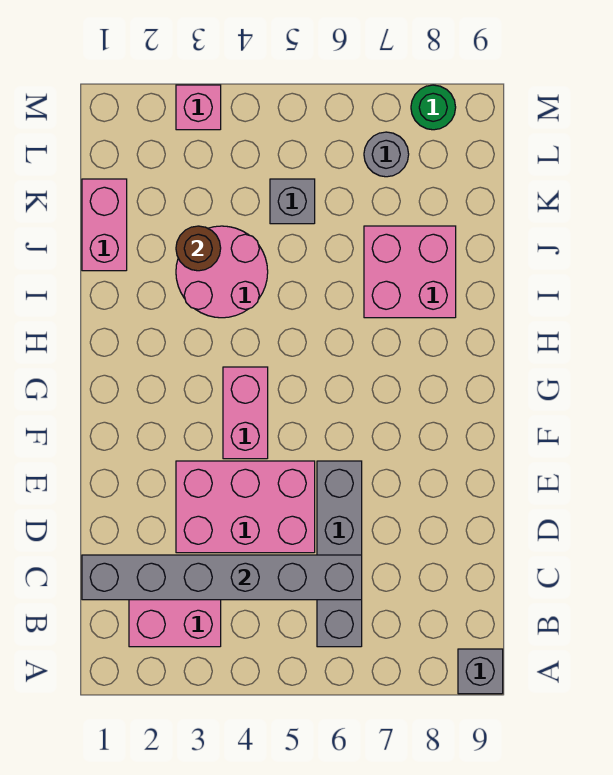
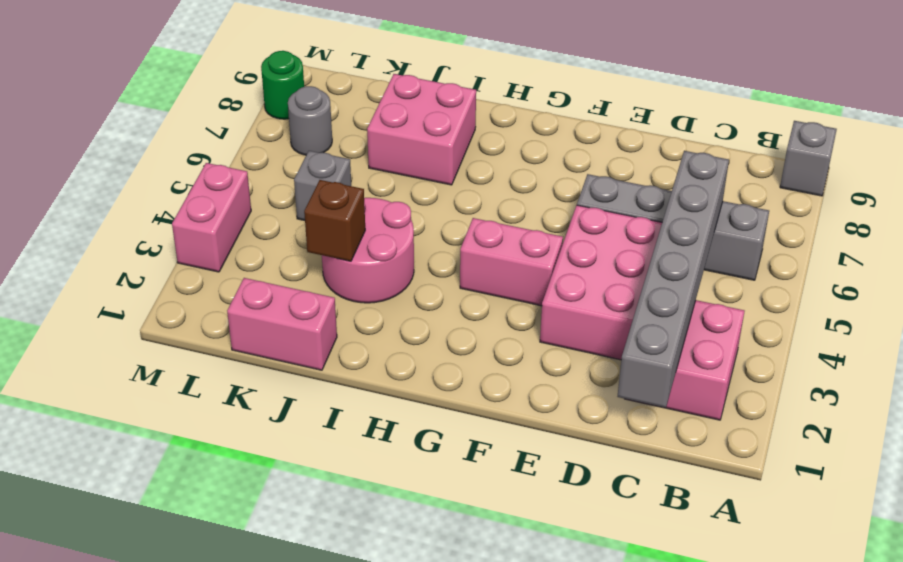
brown 1x1 round brick [176,226,221,271] -> brown 1x1 brick [304,180,365,261]
pink 1x1 brick [176,85,221,130] -> pink 1x2 brick [172,163,251,272]

